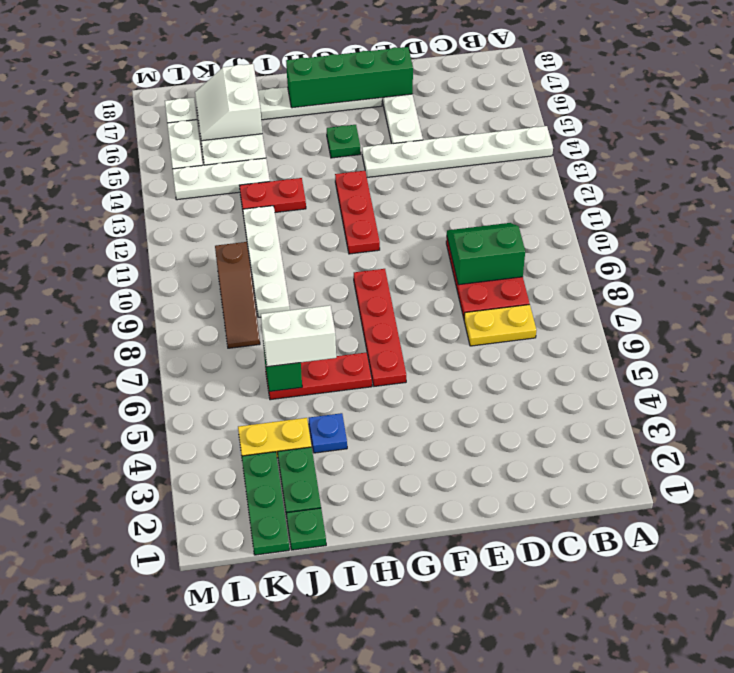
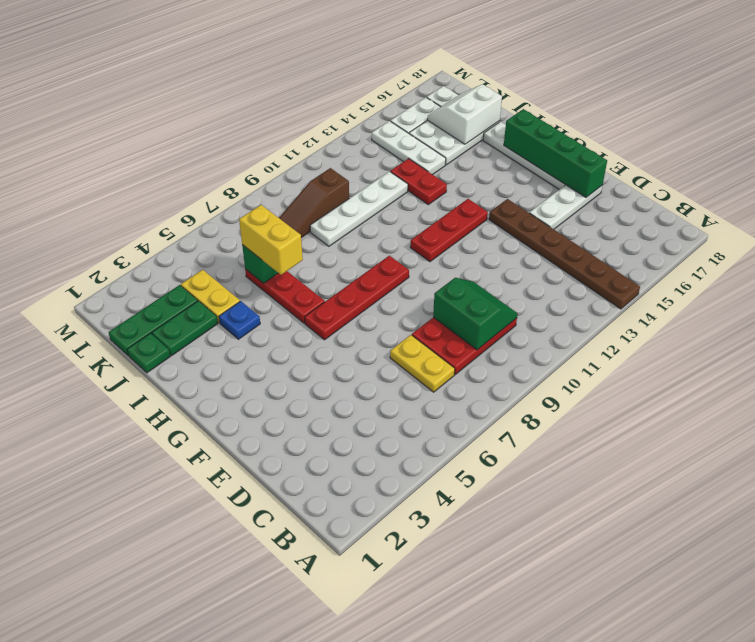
white 1x6 plate [362,126,553,177] -> brown 1x6 plate [489,199,640,309]
green 1x1 plate [327,125,361,158] -> none
white 1x2 brick [261,305,336,367] -> yellow 1x2 brick [239,205,303,275]

